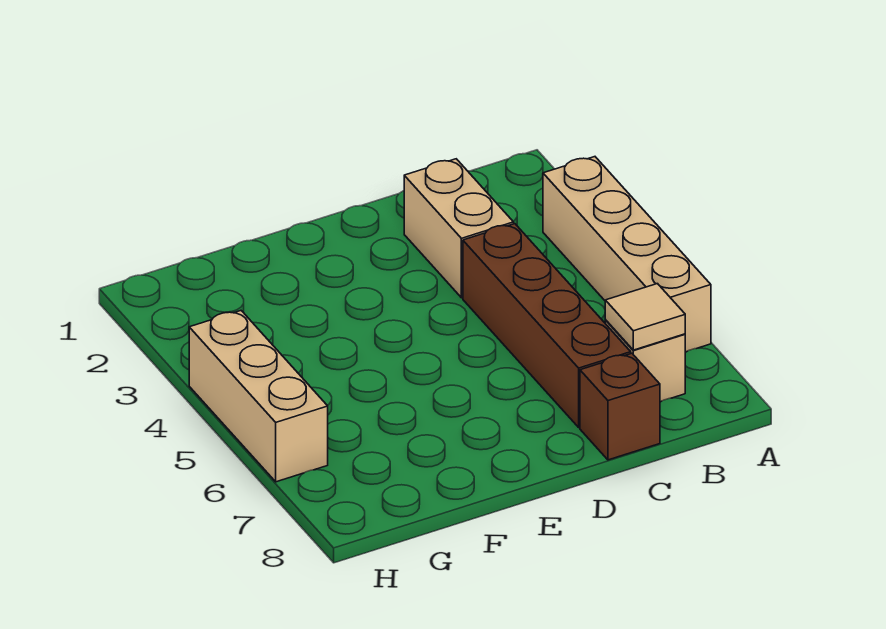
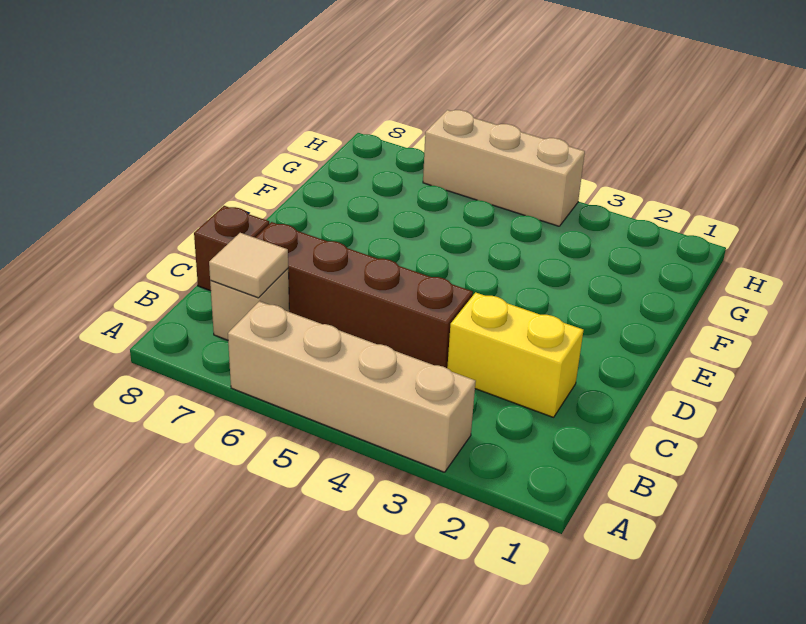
tan 1x2 brick [404,159,514,298] -> yellow 1x2 brick [447,292,584,417]

